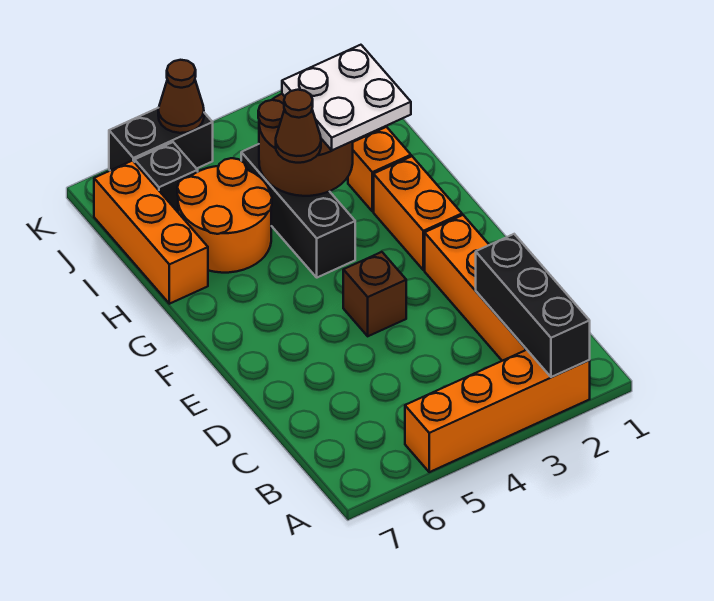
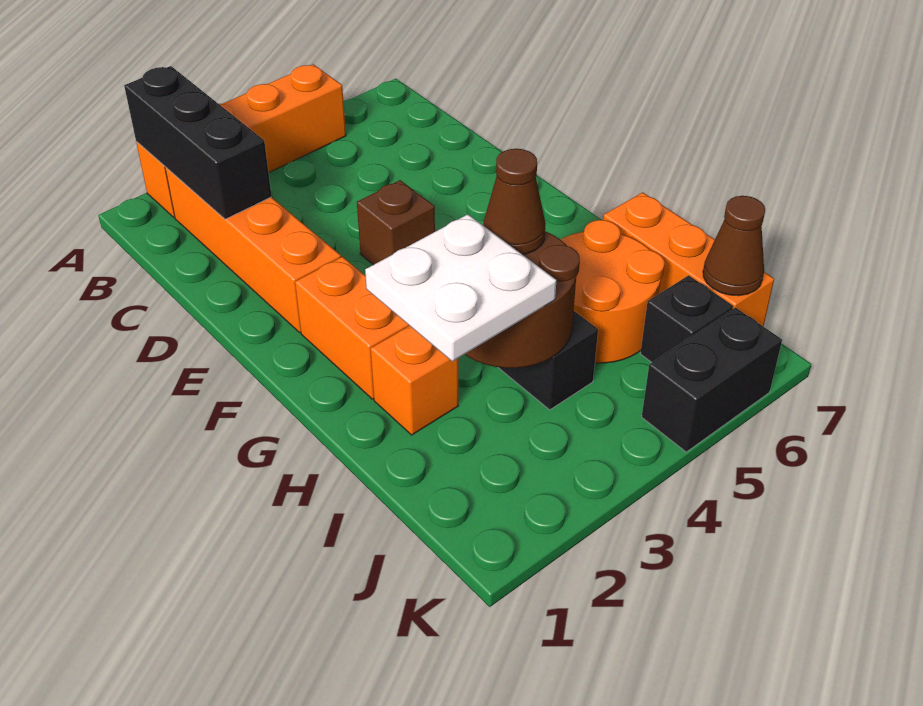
brown 1x1 cone [158,60,204,133] -> brown 1x1 cone moved to [703,196,765,296]

